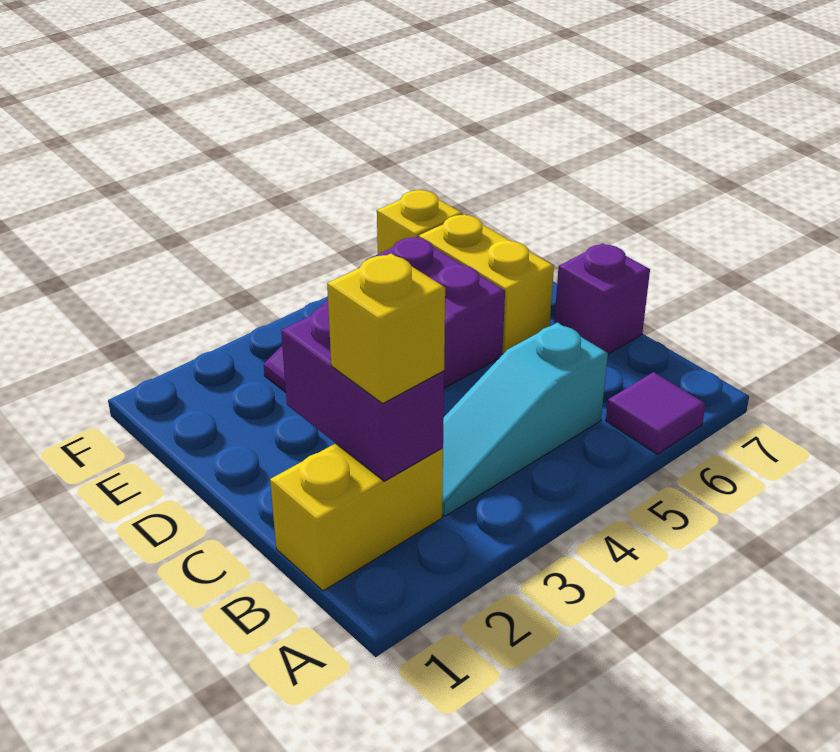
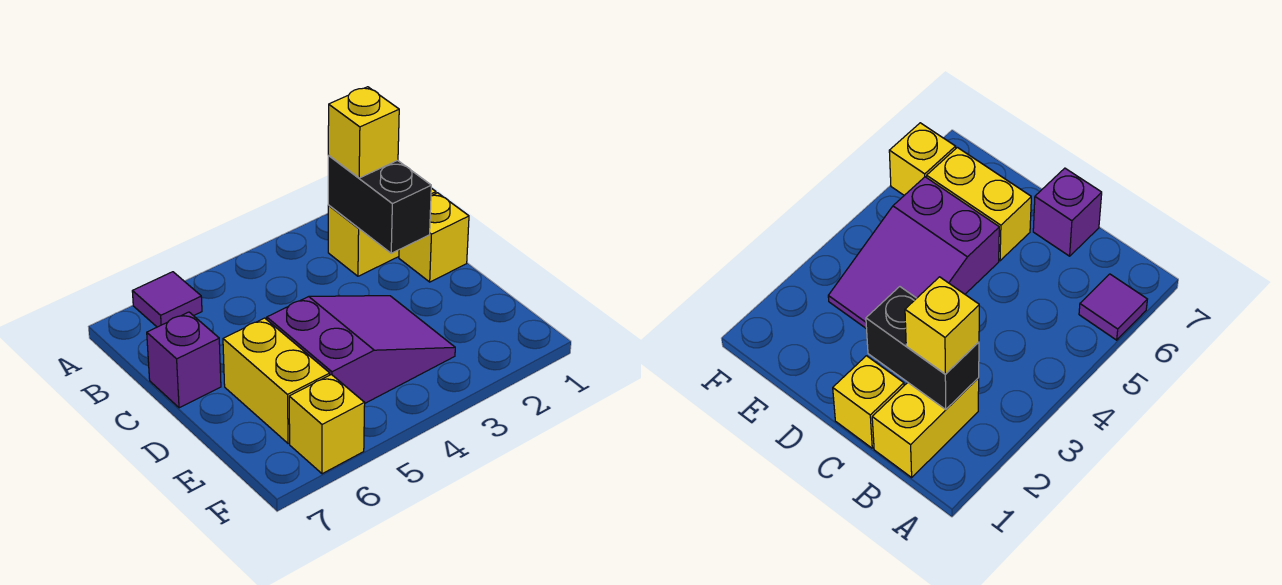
purple 1x2 brick [281,305,444,481] -> black 1x2 brick [328,156,431,253]
cyan 1x3 slope [442,323,608,516] -> none
none -> yellow 1x1 brick [399,193,469,282]

